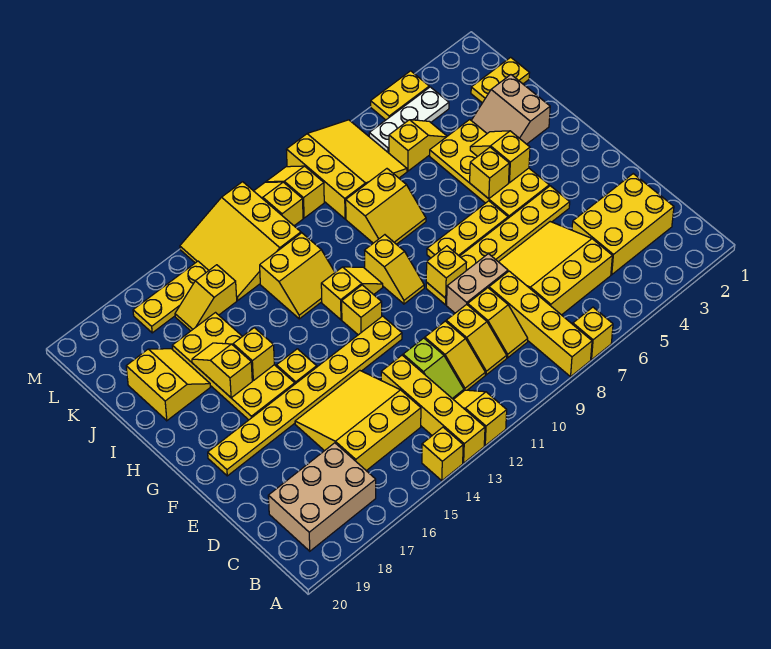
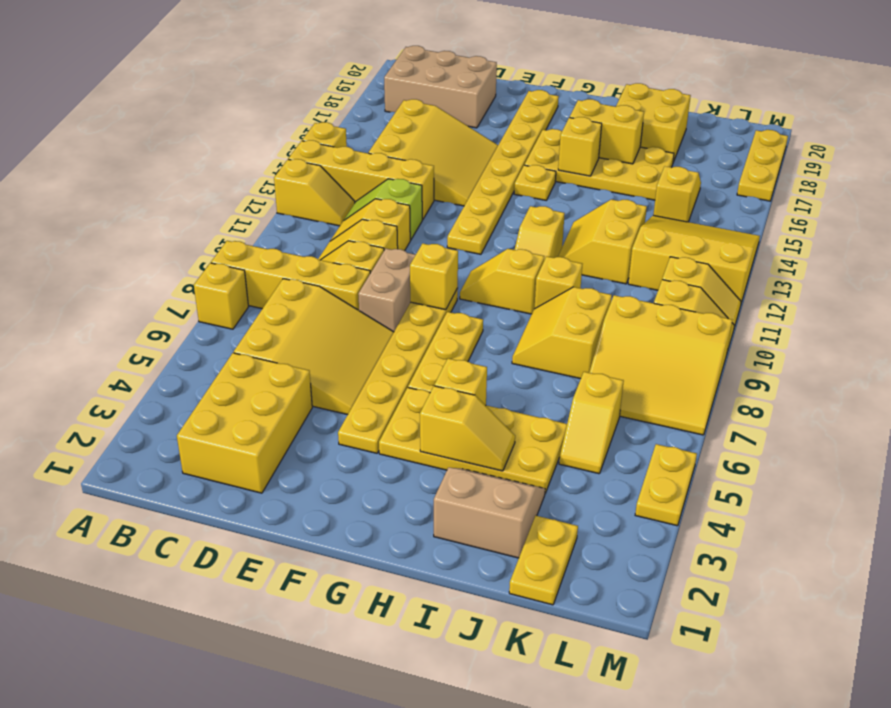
tan 2x3 brick [268,443,376,551] -> tan 2x3 brick turned to [384,46,497,128]
yellow 1x1 brick [342,285,382,335] -> yellow 1x1 brick moved to [535,256,582,308]
yellow 1x2 slope [192,343,252,398] -> yellow 1x2 brick [570,99,644,164]
yellow 2x2 slope [126,349,210,421] -> yellow 2x2 brick [616,83,691,162]
white 1x3 plate [369,87,449,153] -> none
yellow 1x3 plate [133,261,209,333] -> yellow 1x3 plate moved to [737,130,788,201]

